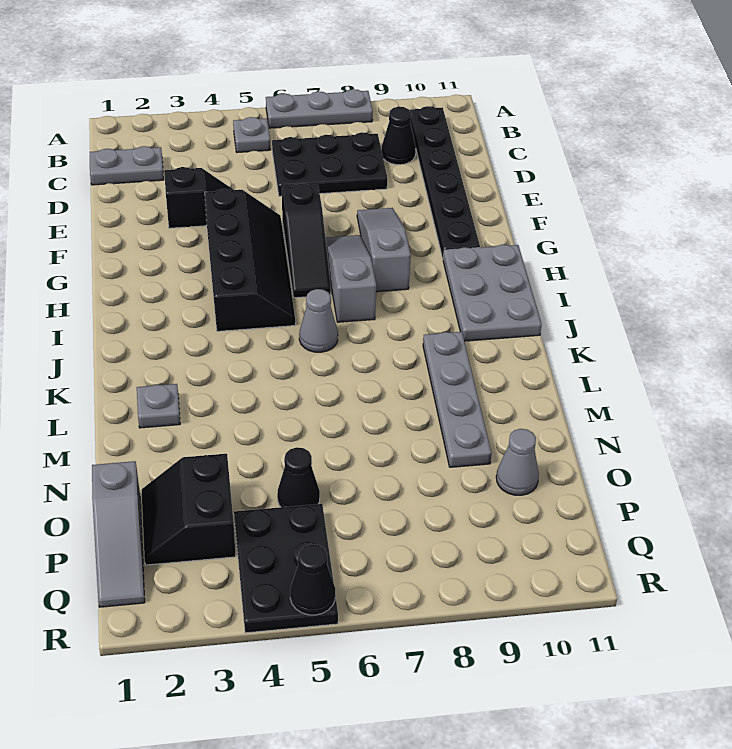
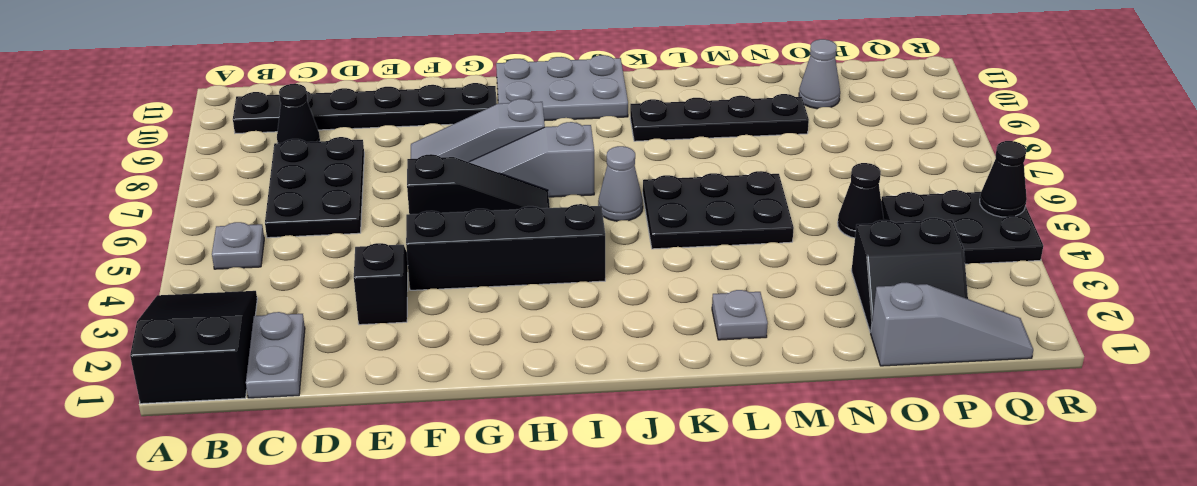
none -> black 2x3 slope [130,291,257,404]
grey 1x3 plate [266,89,373,128] -> none
none -> black 2x3 plate [643,171,794,249]
grey 1x4 plate [423,332,492,467] -> black 1x4 plate [630,94,809,141]

